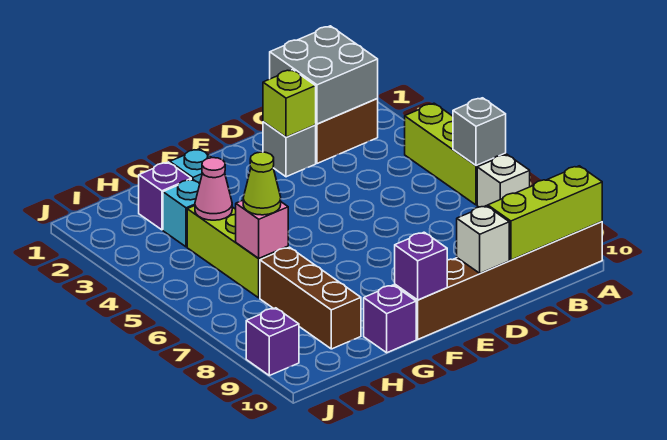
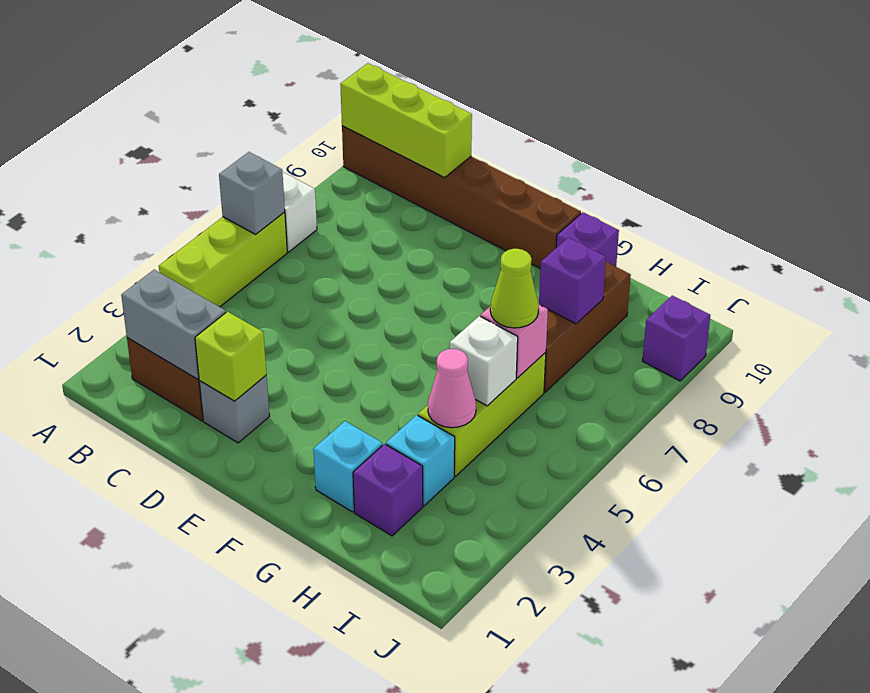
grey 2x2 brick [270,26,378,124] -> grey 1x2 brick [121,270,226,379]
white 1x1 brick [457,206,509,273] -> white 1x1 brick moved to [450,316,518,406]
purple 1x1 brick [395,232,447,300] -> purple 1x1 brick moved to [539,238,606,324]

